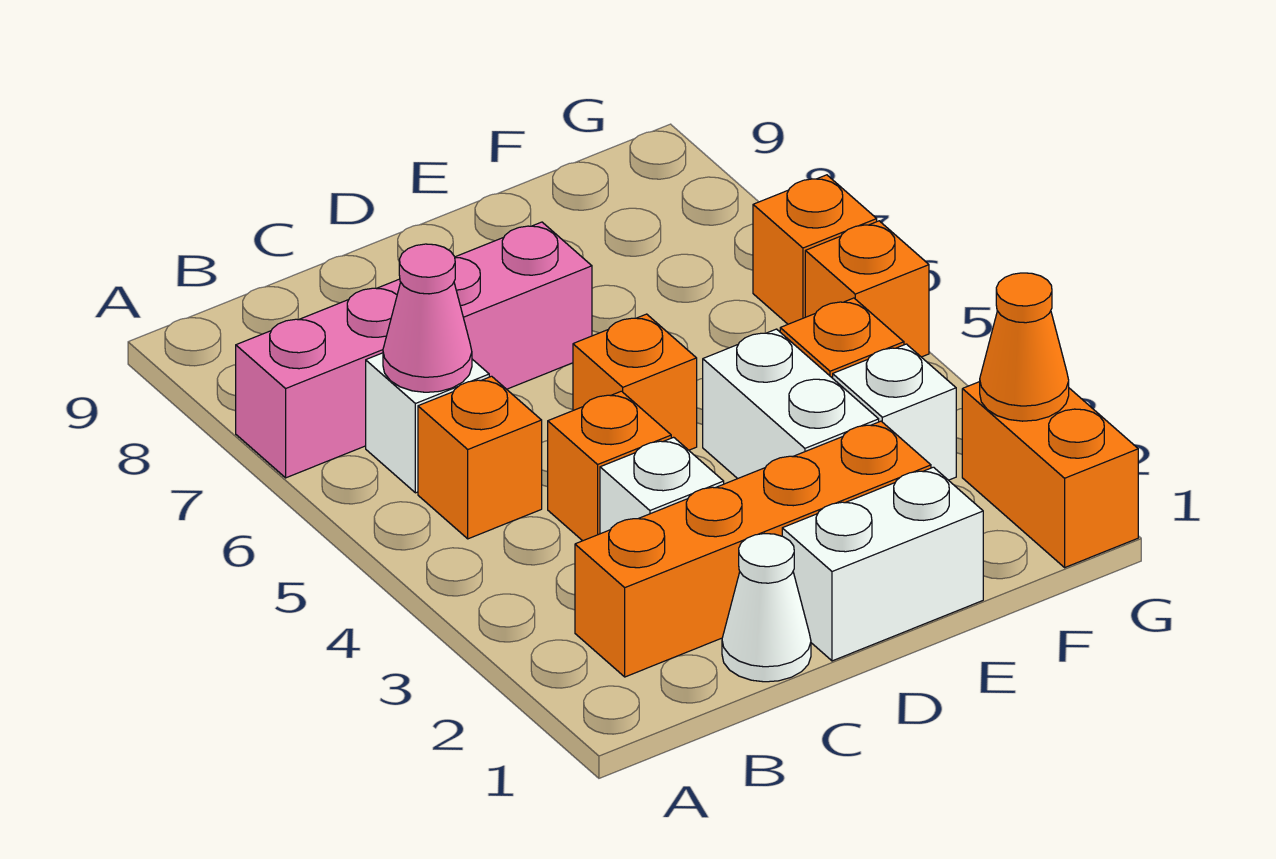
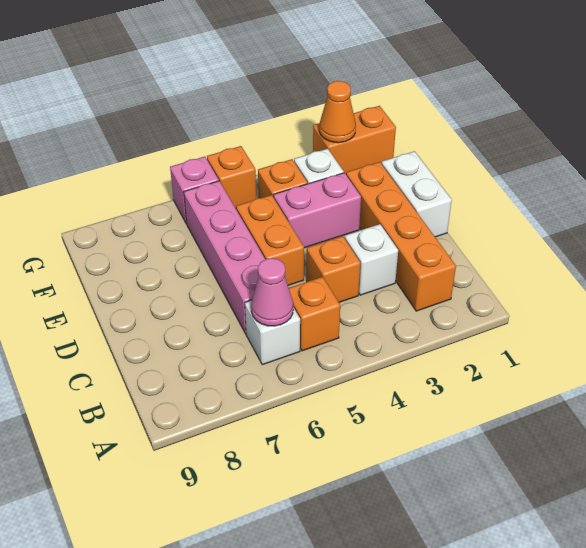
pink 1x4 brick [236,222,592,478] -> pink 1x4 brick moved to [184,181,265,334]
white 1x1 cone [722,534,811,682] -> none
orange 1x1 brick [573,314,697,450] -> orange 1x2 brick [236,195,304,285]
white 1x2 brick [703,329,879,479] -> pink 1x2 brick [274,173,361,248]
orange 1x1 brick [753,175,877,324] -> pink 1x1 brick [170,157,219,224]

